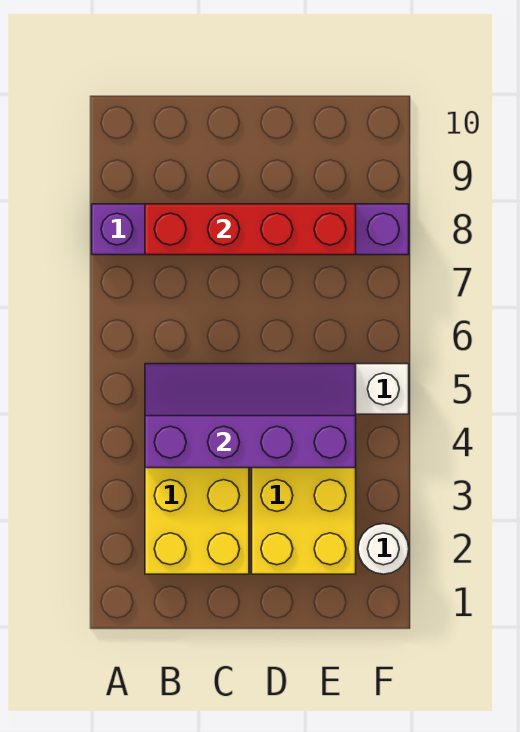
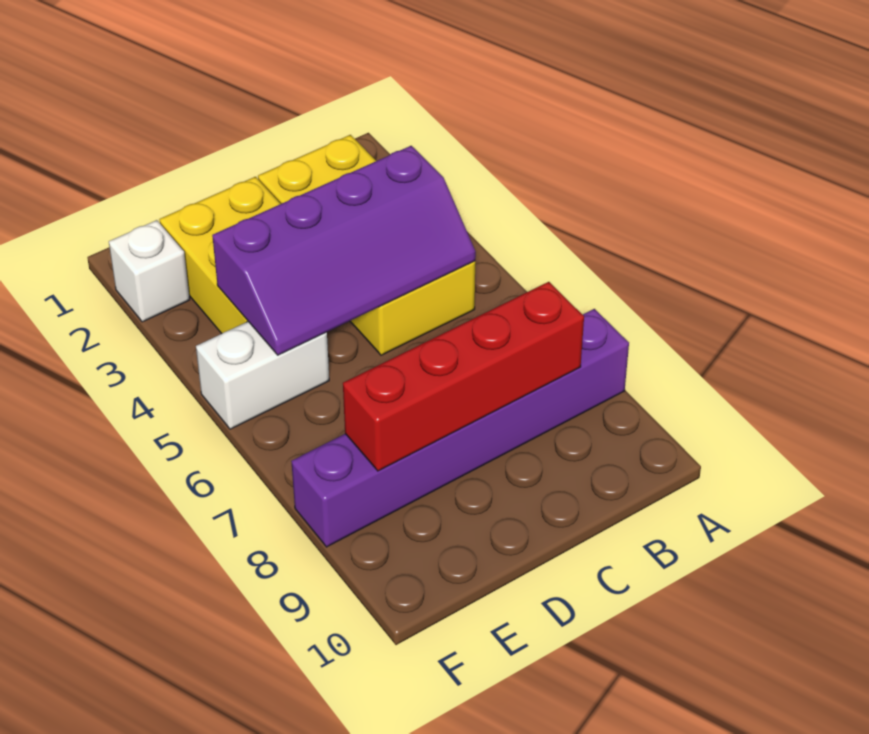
white 1x1 round brick [358,524,409,574] -> white 1x1 brick [109,220,190,322]

